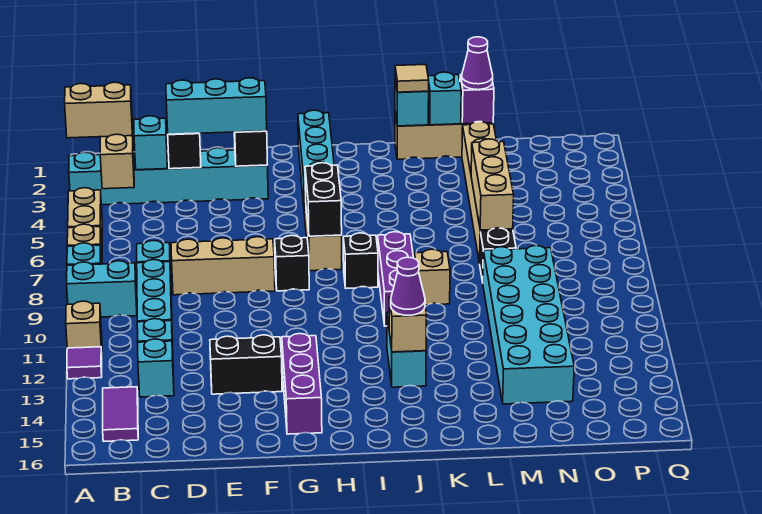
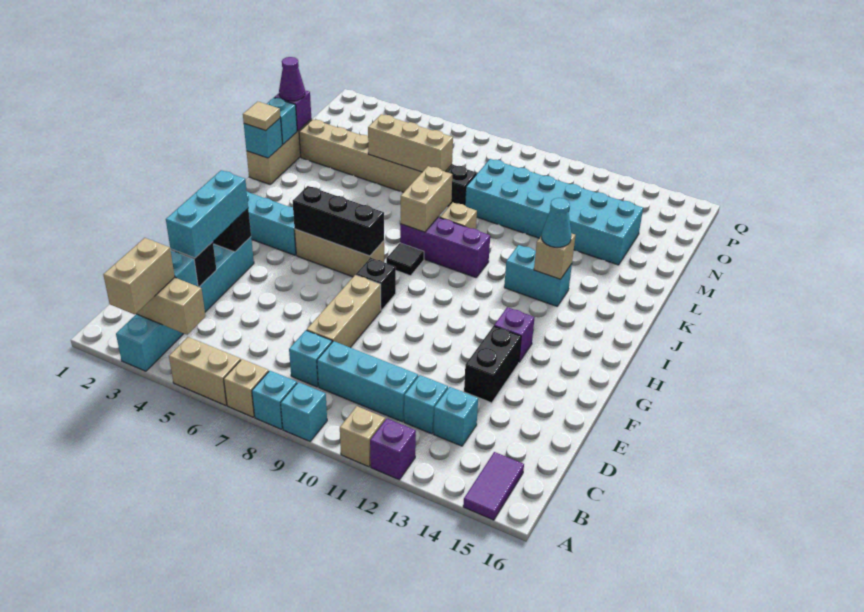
cyan 1x2 brick [67,261,137,317] -> cyan 1x1 brick [281,382,327,441]
purple 1x1 tile [67,347,102,379] -> purple 1x1 brick [370,419,416,480]
purple 1x2 tile [103,387,138,441] -> purple 1x2 tile turned to [463,452,524,520]
purple 1x3 brick [282,334,322,434] -> purple 1x1 brick [494,307,535,362]
black 1x2 brick [305,163,342,236] -> black 1x3 brick [293,186,384,256]
black 1x1 brick [343,233,378,288] -> black 1x1 tile [386,243,424,276]
none -> tan 1x2 brick [401,166,452,232]
purple 1x1 cone [391,257,425,315] -> cyan 1x1 cone [542,198,571,247]

